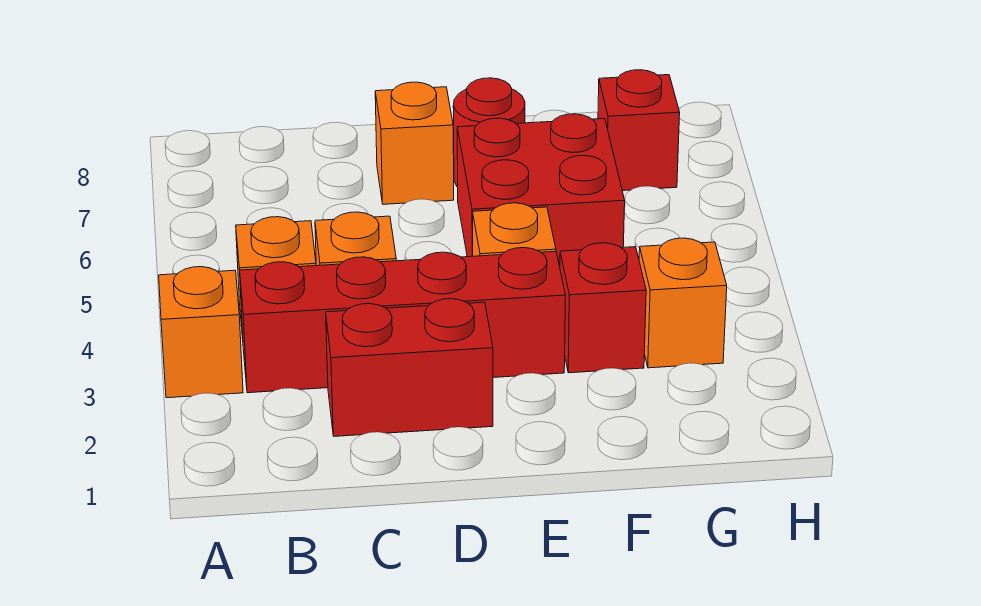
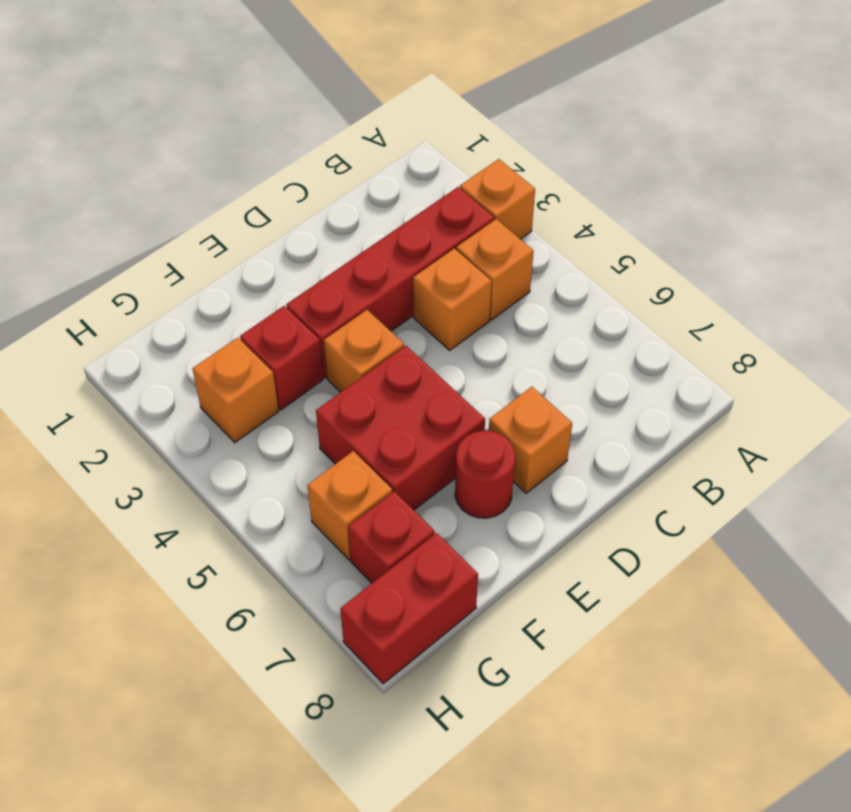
red 1x2 brick [326,299,493,436] -> red 1x2 brick moved to [340,533,478,684]
none -> orange 1x1 brick [307,451,392,560]

